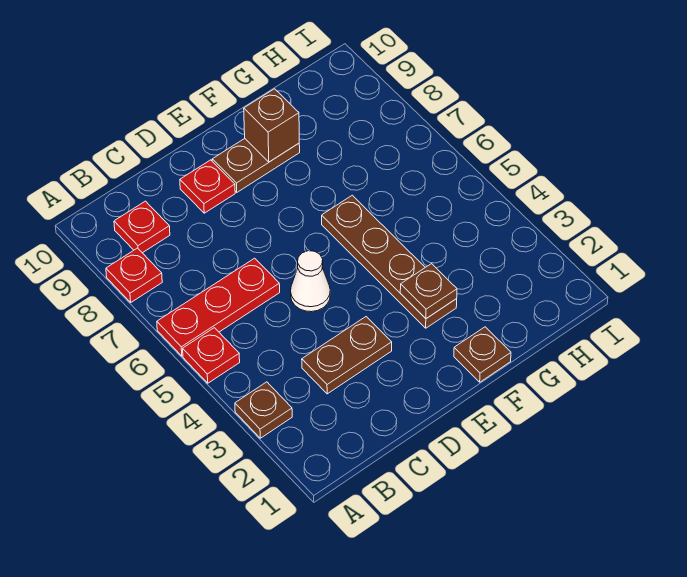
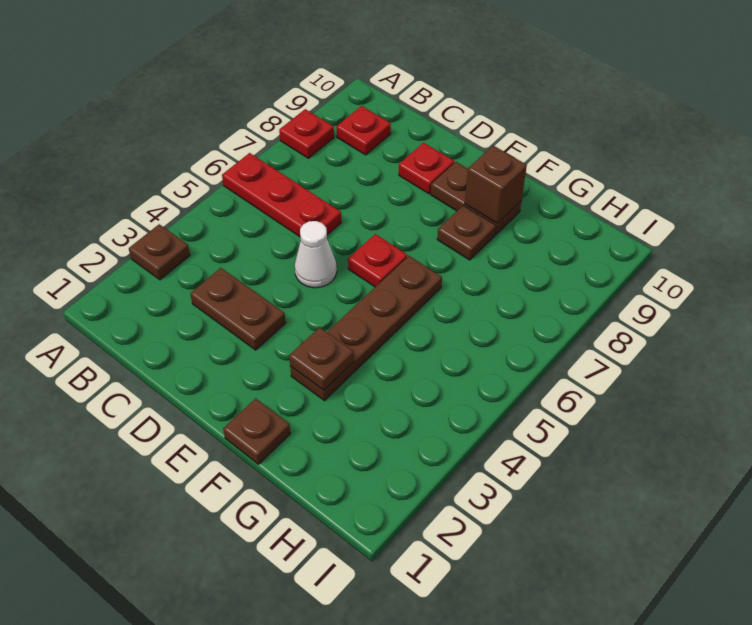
red 1x1 plate [183,328,240,383] -> red 1x1 plate moved to [348,234,407,287]
none -> brown 1x1 plate [437,205,496,260]

